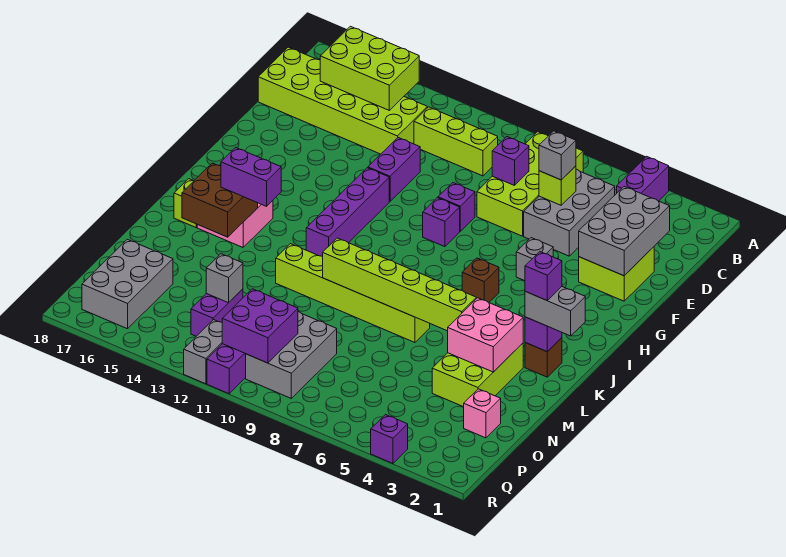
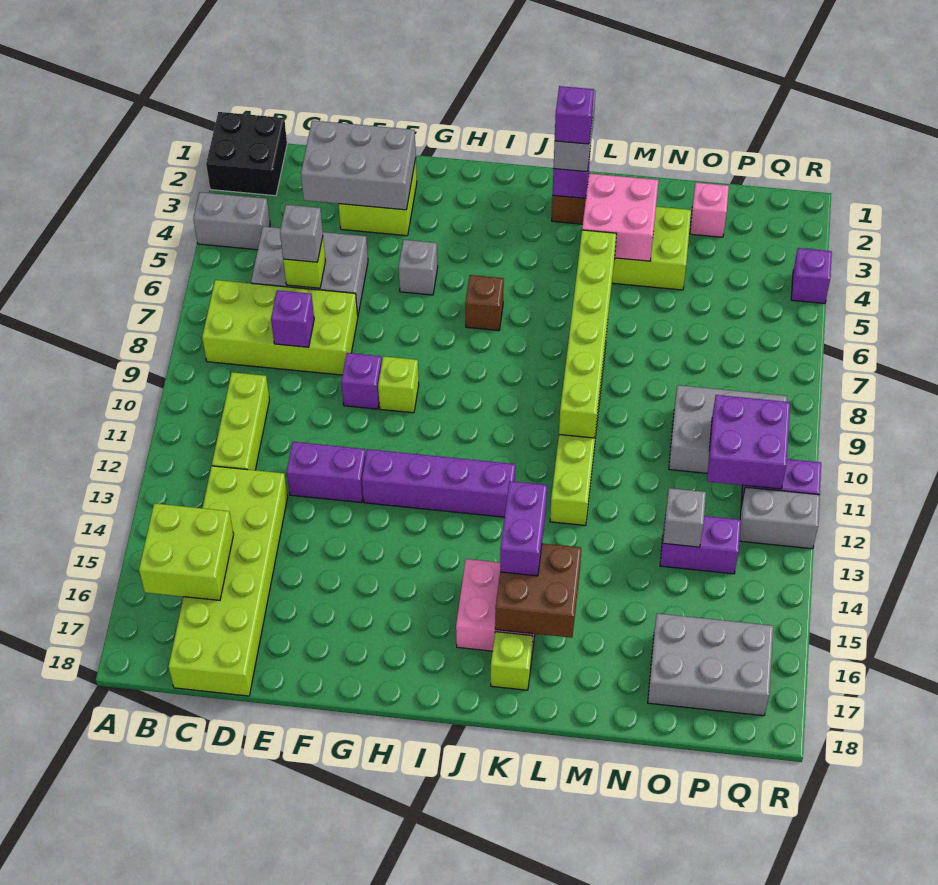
none -> black 2x2 brick [206,112,287,196]
purple 1x2 brick [617,156,669,201] -> grey 1x2 brick [193,192,270,250]
lime 2x3 brick [320,26,419,110] -> lime 2x2 brick [139,503,234,600]
purple 1x1 brick [423,198,460,247] -> lime 1x1 brick [378,356,419,413]

